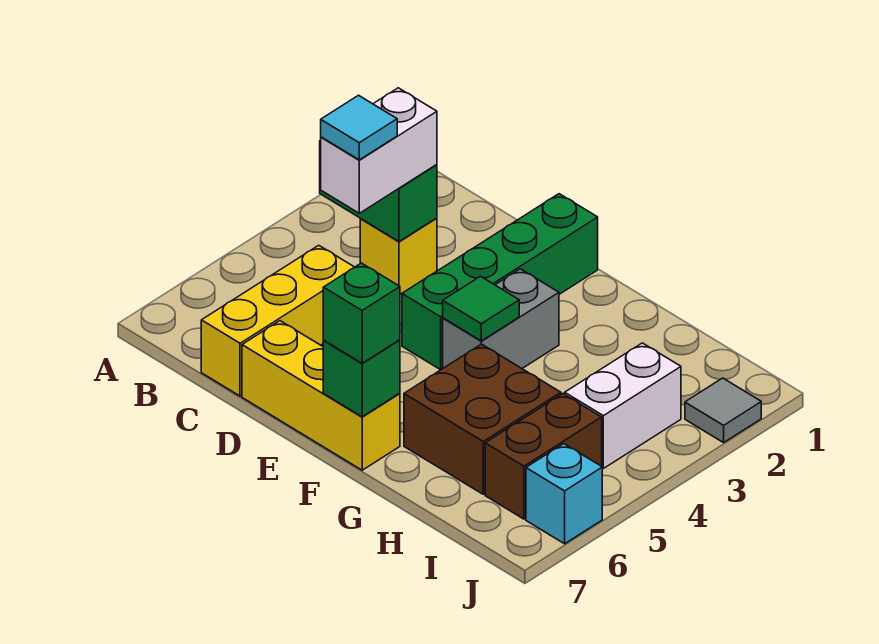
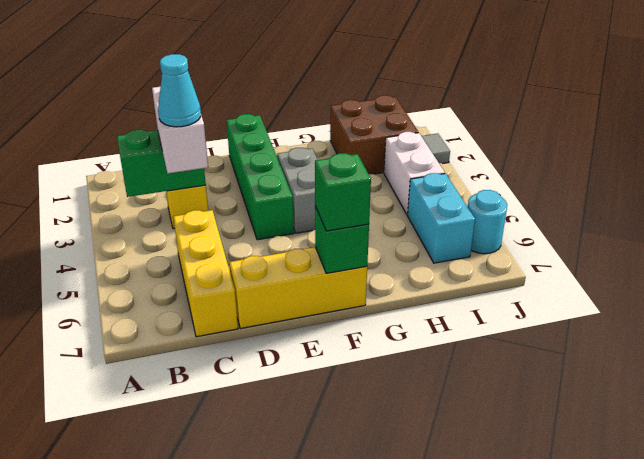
cyan 1x1 tile [321,95,397,160] -> cyan 1x1 cone [158,54,201,127]
green 1x1 tile [443,276,519,341] -> none
brown 2x2 brick [404,344,561,494] -> brown 2x2 brick moved to [330,95,418,174]
brown 1x2 brick [485,394,602,519] -> cyan 1x2 brick [408,173,475,263]
cyan 1x1 brick [526,444,602,544] -> cyan 1x1 round brick [468,190,507,254]

